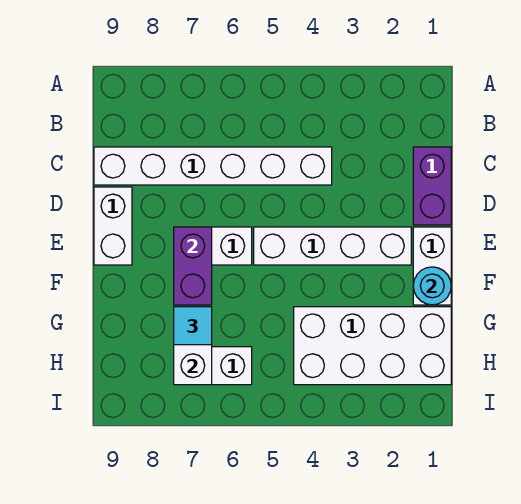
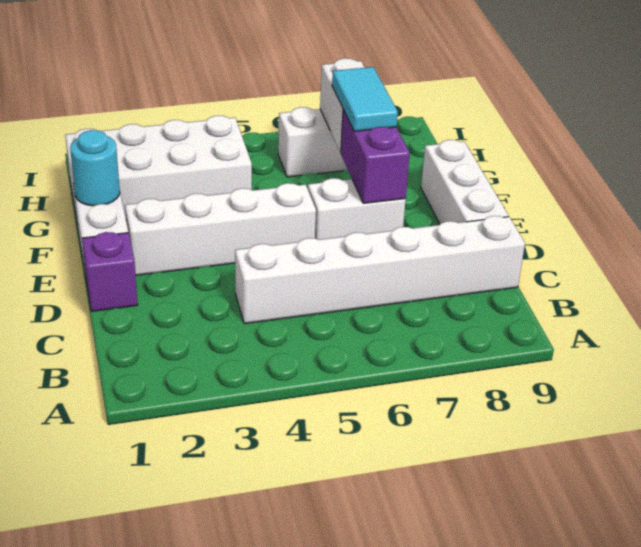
purple 1x2 brick [413,147,451,225] -> purple 1x1 brick [82,232,138,311]
white 1x2 brick [94,187,132,265] -> white 1x3 brick [421,140,508,224]
cyan 1x1 tile [174,307,212,345] -> cyan 1x2 tile [332,67,398,131]

